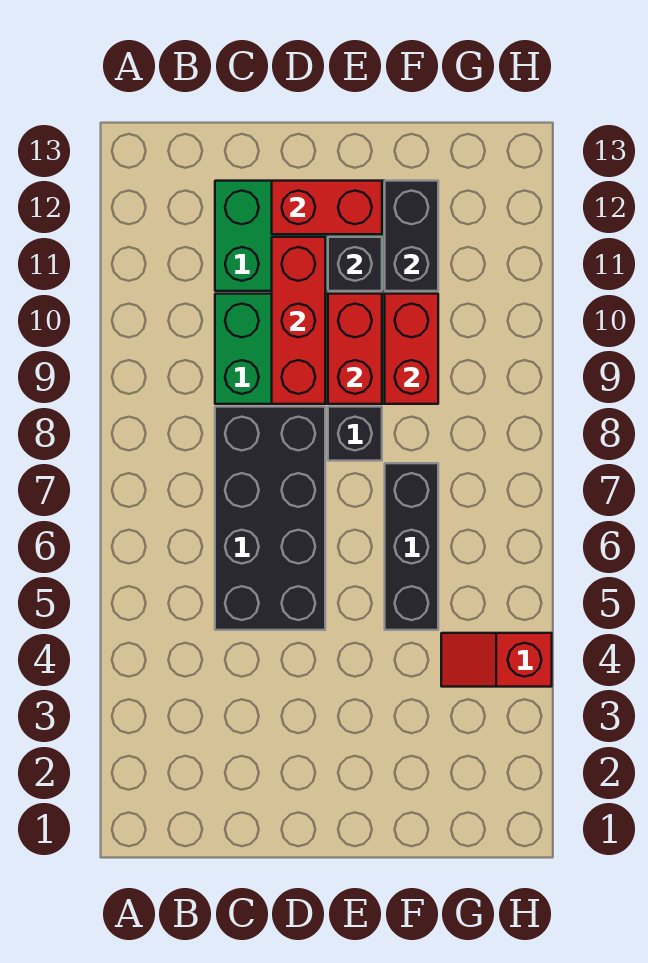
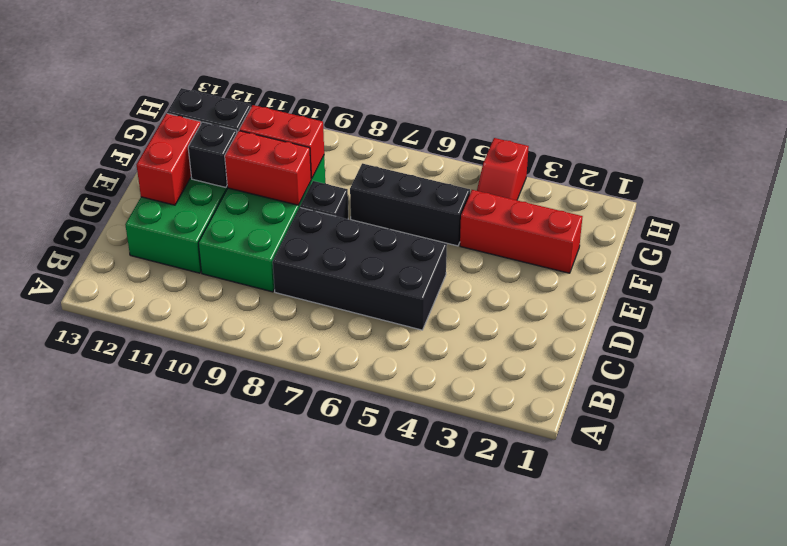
red 1x3 brick [272,237,325,404] -> red 1x3 brick moved to [460,190,583,273]

